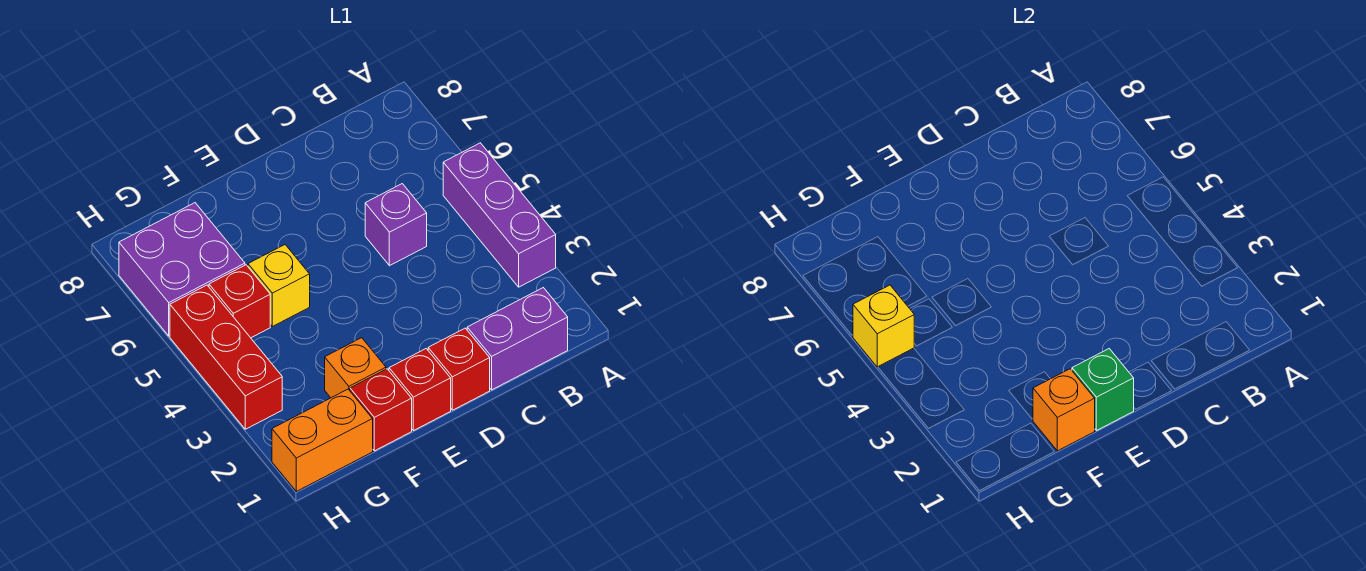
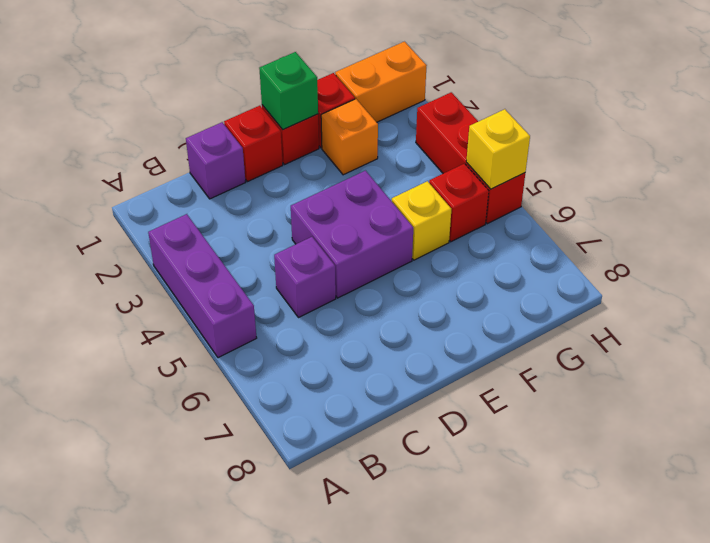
purple 1x2 brick [467,288,568,390] -> purple 1x1 brick [186,122,246,199]
orange 1x1 brick [1033,369,1095,451] -> none
purple 2x2 brick [119,203,245,336] -> purple 2x2 brick moved to [291,171,413,298]

